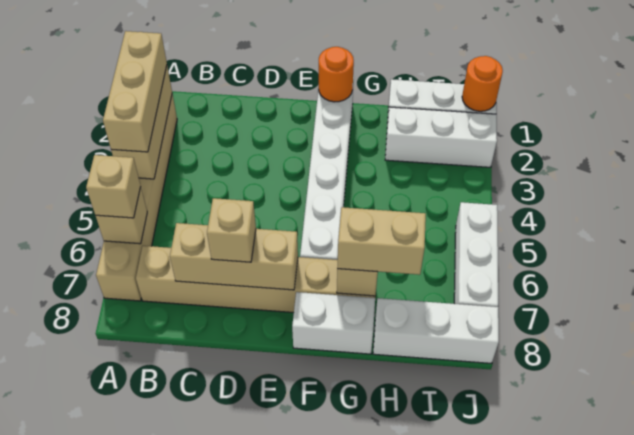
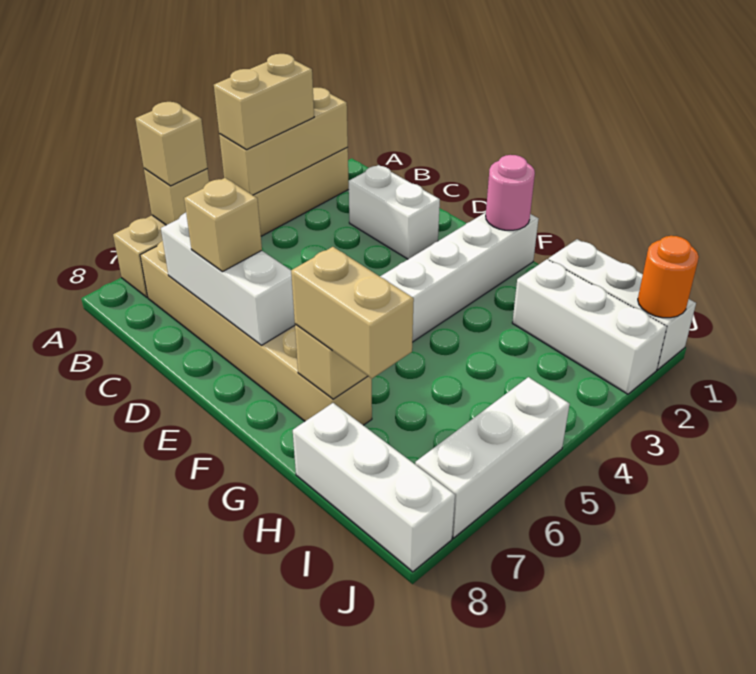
tan 1x3 brick [103,31,167,152] -> tan 1x2 brick [214,54,314,150]
tan 1x3 brick [170,223,298,290] -> white 1x3 brick [161,213,295,345]
orange 1x1 round brick [319,47,354,102] -> pink 1x1 round brick [486,155,535,230]
white 1x2 brick [292,292,375,354] -> white 1x2 brick moved to [349,165,440,259]

